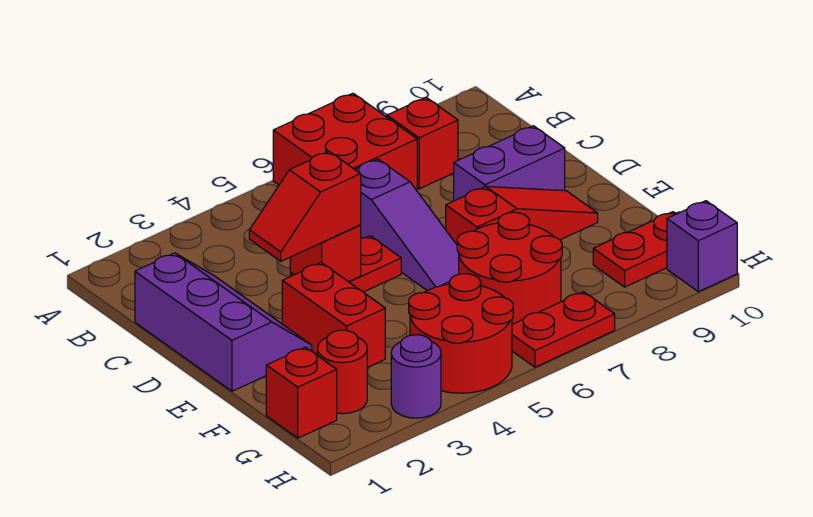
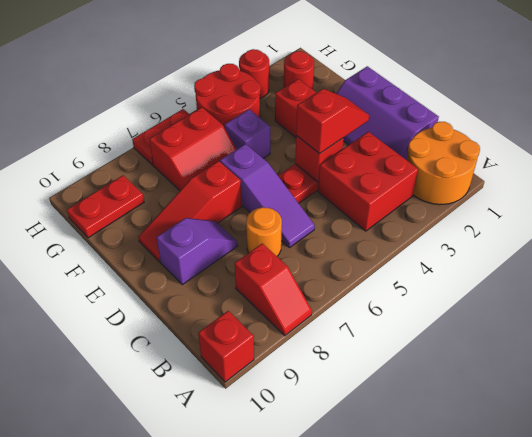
none -> orange 2x2 round brick [407,122,480,205]
red 2x2 brick [273,93,417,190] -> red 2x2 brick moved to [318,132,418,231]
purple 1x3 slope [355,159,459,291] -> purple 1x3 slope turned to [220,144,315,247]
none -> orange 1x1 round brick [246,207,282,256]
purple 1x2 brick [454,126,565,201] -> purple 1x2 slope [157,218,238,285]
red 2x2 round brick [457,212,562,324] -> red 2x2 slope [149,107,236,190]
red 1x1 brick [266,347,337,438] -> red 1x1 brick moved to [198,311,254,382]
purple 1x1 round brick [391,335,441,418] -> red 1x1 round brick [239,49,269,98]
purple 1x1 brick [667,201,737,292] -> purple 1x1 brick moved to [225,110,270,158]

